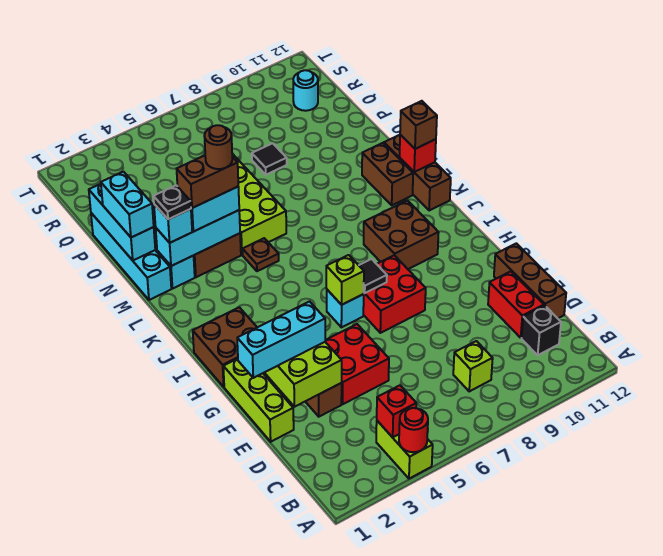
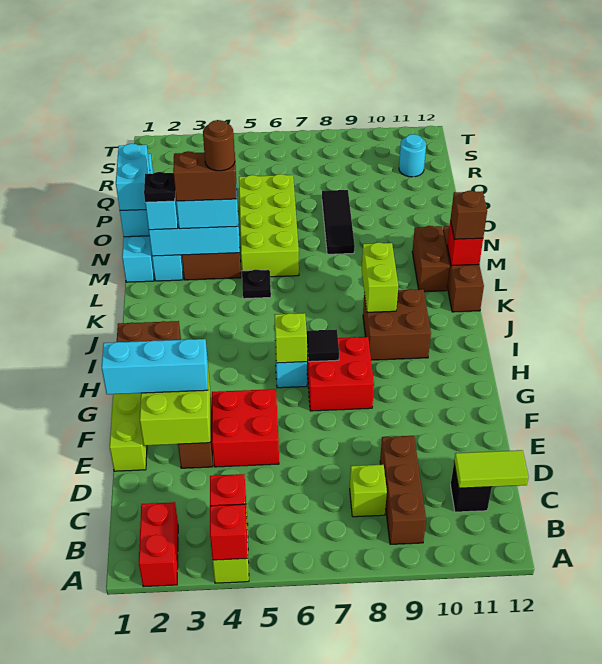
red 1x1 round brick [399,408,428,452] -> red 1x1 brick [210,504,248,560]
none -> lime 1x2 tile [454,450,528,488]
red 1x2 brick [488,271,544,338] -> red 1x2 brick moved to [139,502,178,587]
brown 1x3 brick [494,243,566,318] -> brown 1x3 brick moved to [380,436,426,544]
none -> lime 1x2 brick [362,242,398,312]
brown 1x1 plate [243,238,279,271] -> black 1x1 plate [242,270,271,299]
black 1x1 tile [252,143,287,175] -> black 1x3 tile [322,190,355,254]

